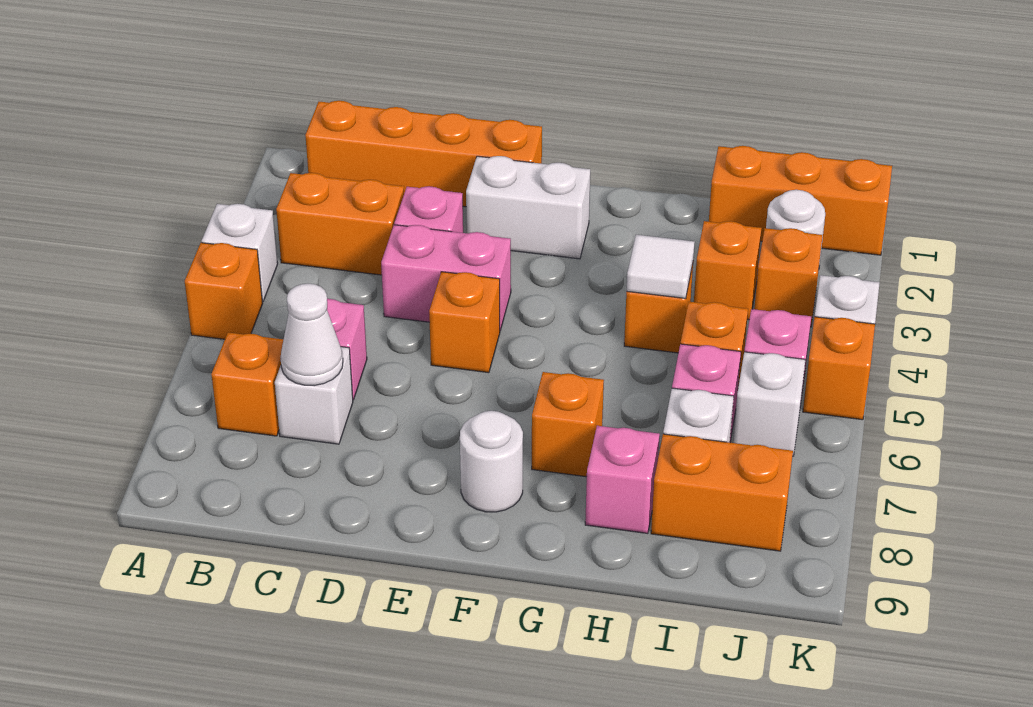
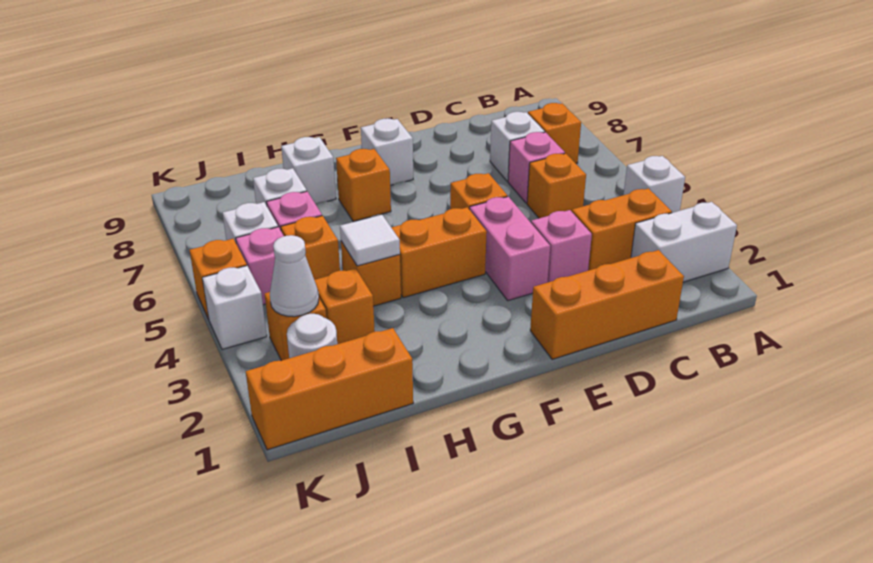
orange 1x1 brick [185,243,263,339] -> orange 1x1 brick moved to [527,153,586,218]
orange 1x4 brick [305,101,542,207] -> orange 1x3 brick [530,250,684,359]
white 1x1 cone [280,284,343,386] -> white 1x1 cone moved to [270,235,319,317]
pink 1x2 brick [381,225,511,330] -> pink 1x2 brick turned to [469,197,550,301]
white 1x2 brick [466,156,590,259] -> white 1x2 brick moved to [631,202,737,282]
white 1x1 round brick [460,411,523,512] -> white 1x1 brick [361,118,413,185]
pink 1x1 brick [585,426,660,533] -> white 1x1 brick [281,137,336,204]
orange 1x2 brick [651,434,793,551] -> orange 1x2 brick moved to [391,207,487,298]

